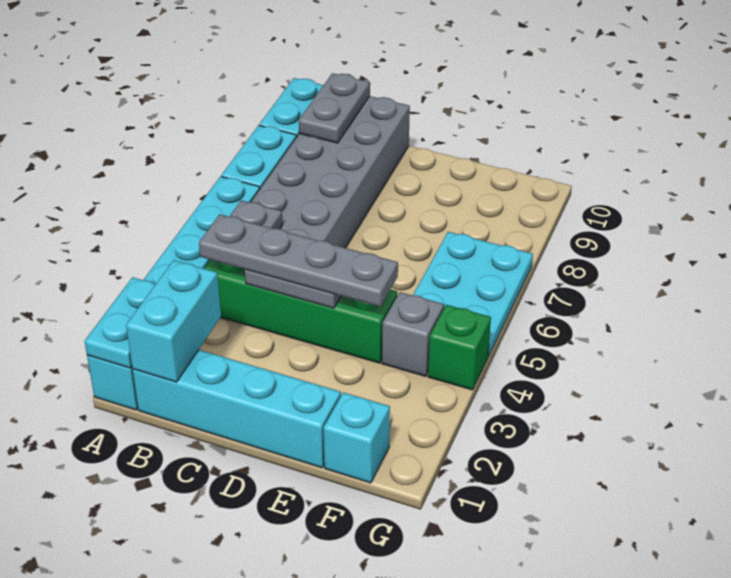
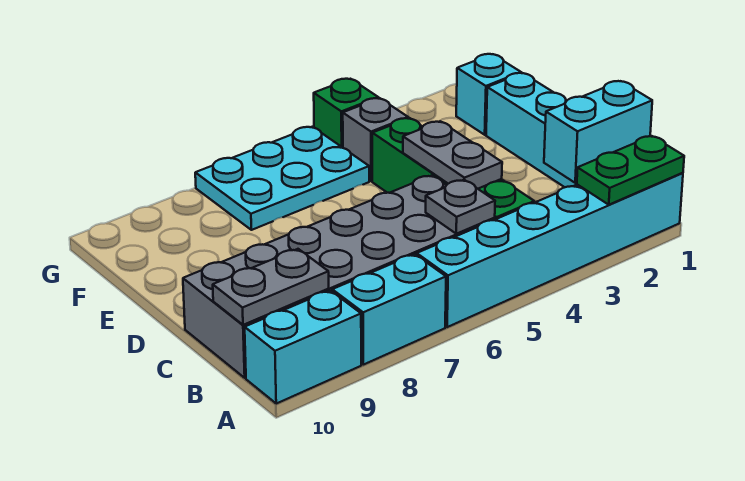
cyan 1x2 plate [85,277,156,368] -> green 1x2 plate [577,136,684,205]
grey 1x4 plate [199,214,398,307] -> none

